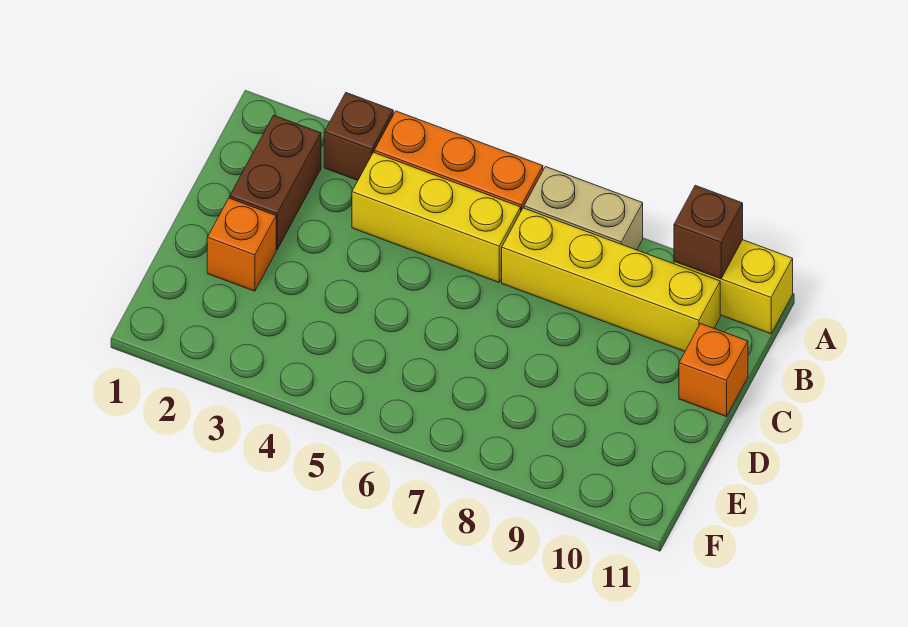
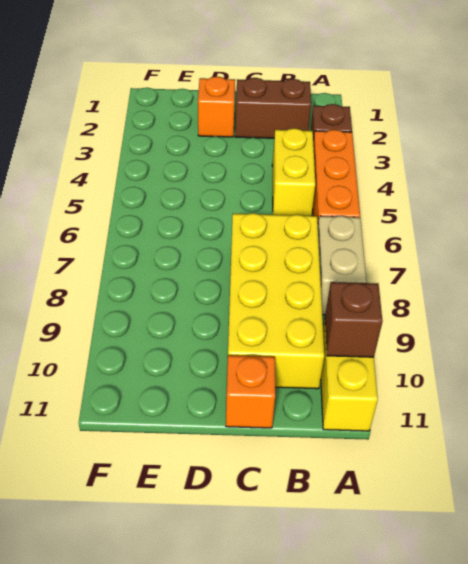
yellow 1x3 brick [352,152,521,282] -> yellow 1x2 brick [272,128,315,216]
yellow 1x4 brick [502,208,720,351] -> yellow 2x4 brick [228,213,324,389]

